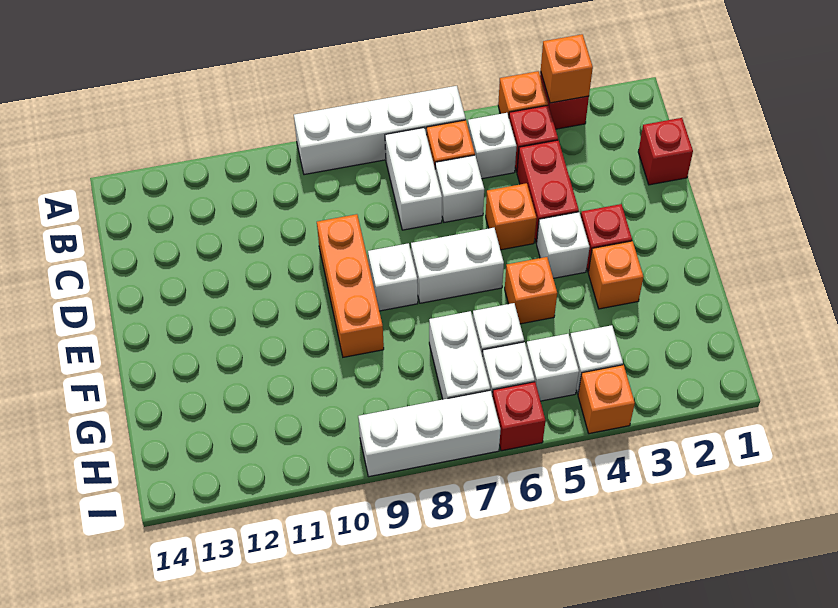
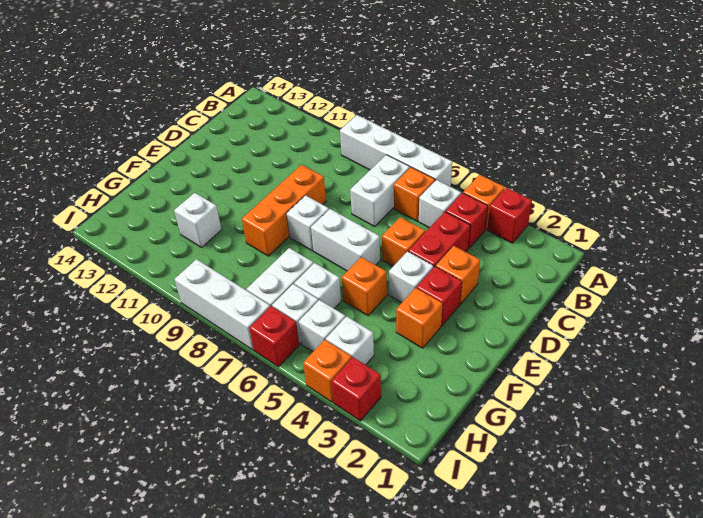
orange 1x1 brick [541,34,593,103] -> orange 1x1 brick moved to [436,246,480,304]
red 1x1 brick [638,118,693,185] -> red 1x1 brick moved to [331,357,381,421]
white 1x1 brick [435,155,484,222] -> white 1x1 brick moved to [174,193,222,247]

